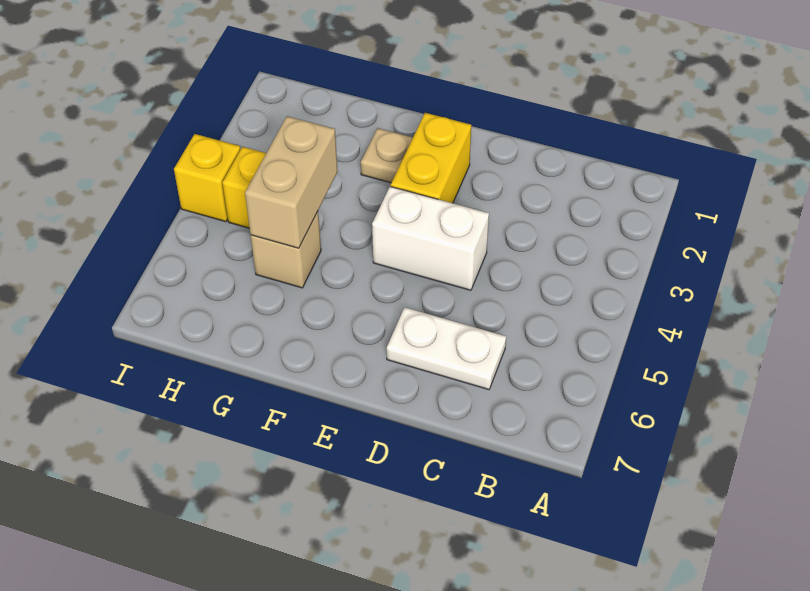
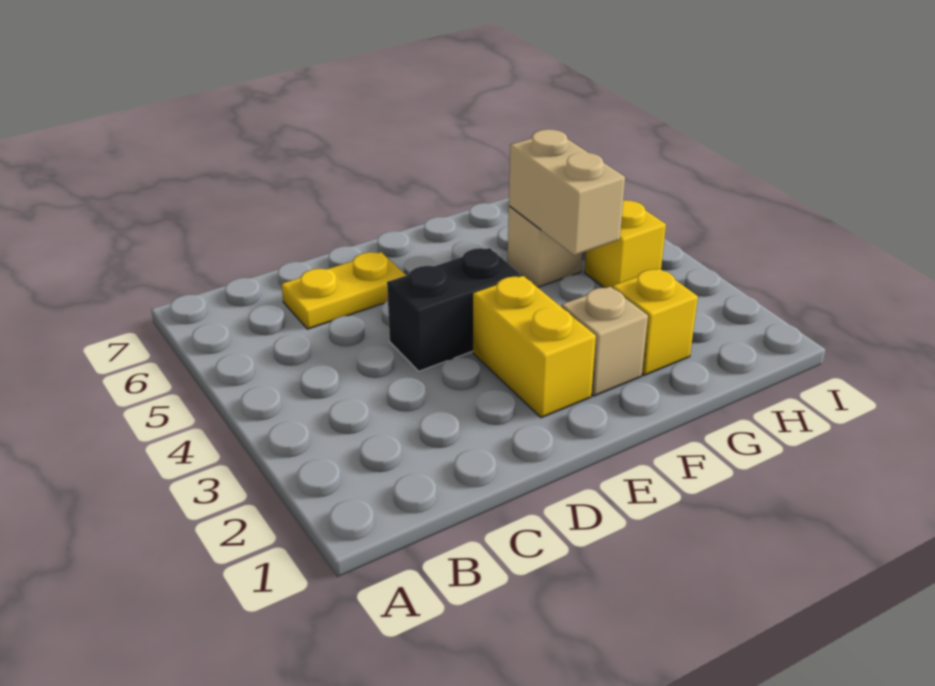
white 1x2 plate [387,307,506,390] -> yellow 1x2 plate [281,252,406,329]
white 1x2 brick [372,186,489,290] -> black 1x2 brick [387,248,521,371]
tan 1x1 plate [361,128,413,183] -> tan 1x1 brick [561,287,648,396]
yellow 1x1 brick [174,134,241,222] -> yellow 1x1 brick moved to [613,269,698,375]

